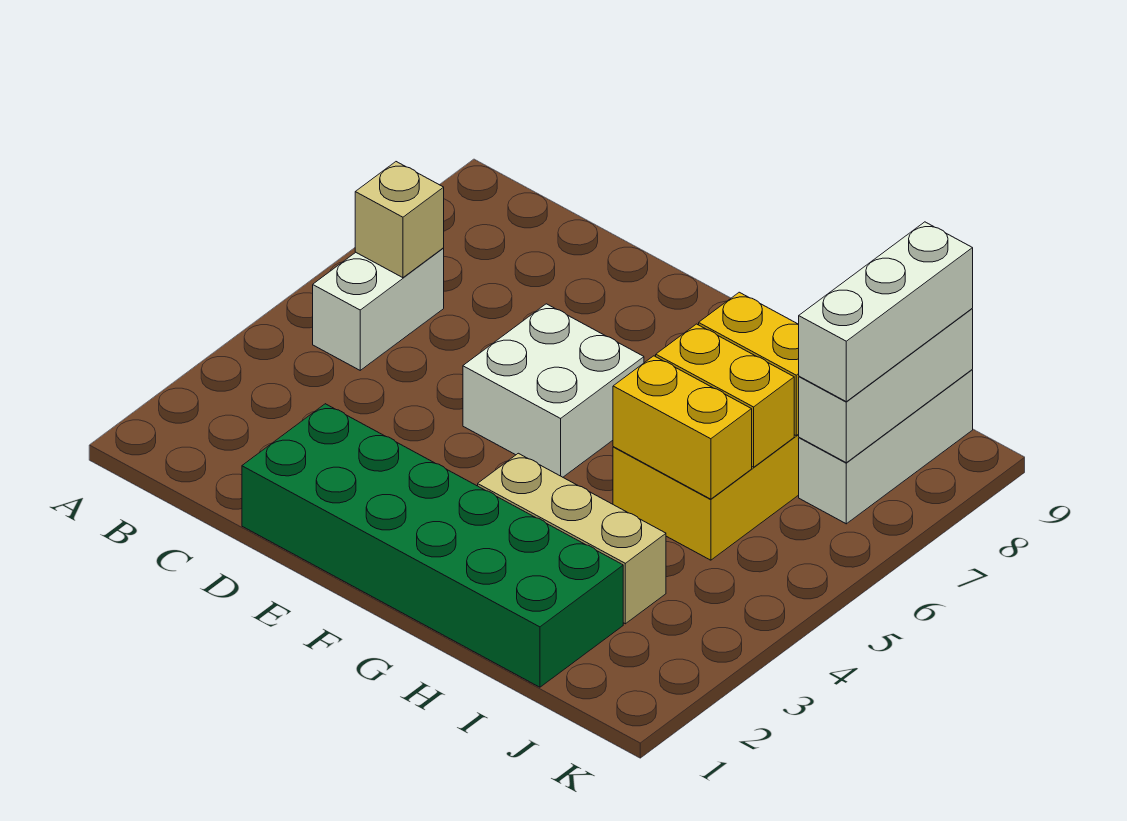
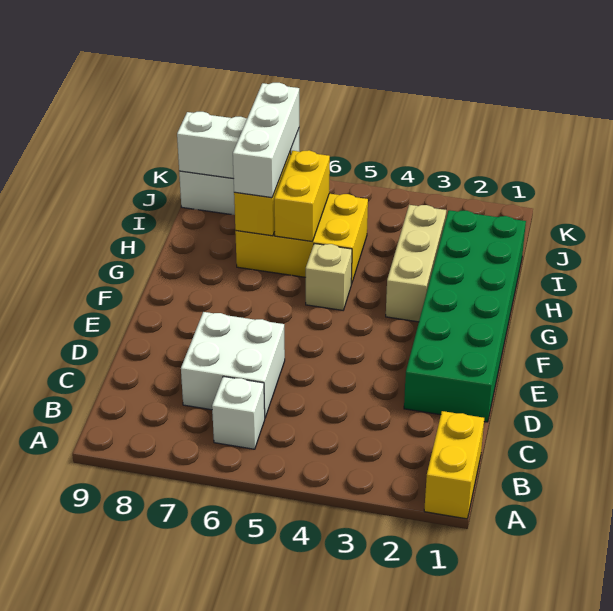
white 1x2 brick [313,248,444,370] -> white 1x1 brick [212,376,265,449]
tan 1x1 brick [355,162,444,278] -> tan 1x1 brick moved to [306,244,352,310]
white 2x2 brick [463,304,644,477] -> white 2x2 brick moved to [181,312,285,417]
yellow 1x2 brick [613,356,752,499] -> yellow 1x2 brick moved to [424,411,484,519]
white 1x3 brick [799,222,973,402] -> white 1x3 brick turned to [233,83,299,198]

